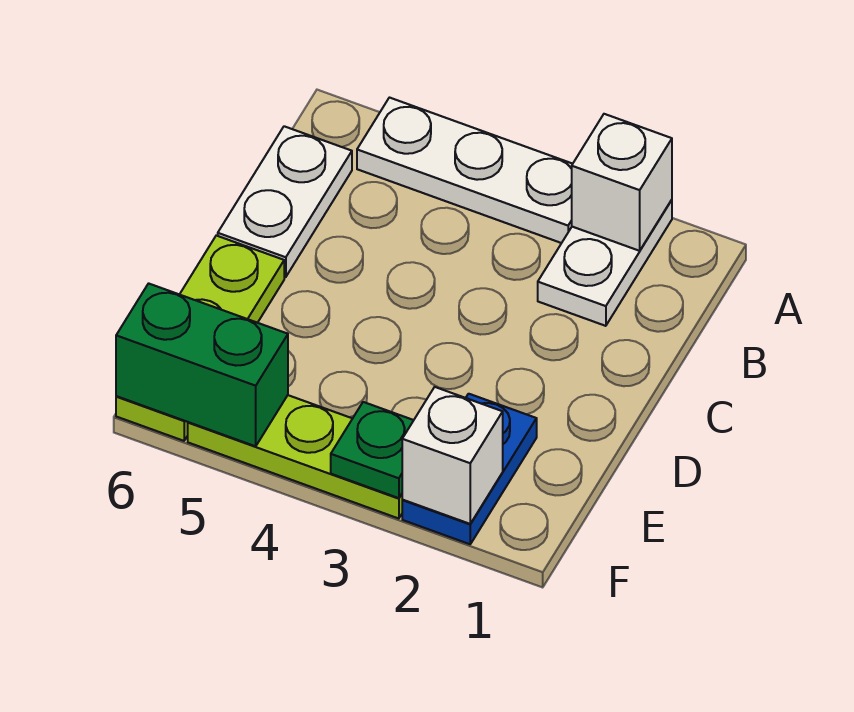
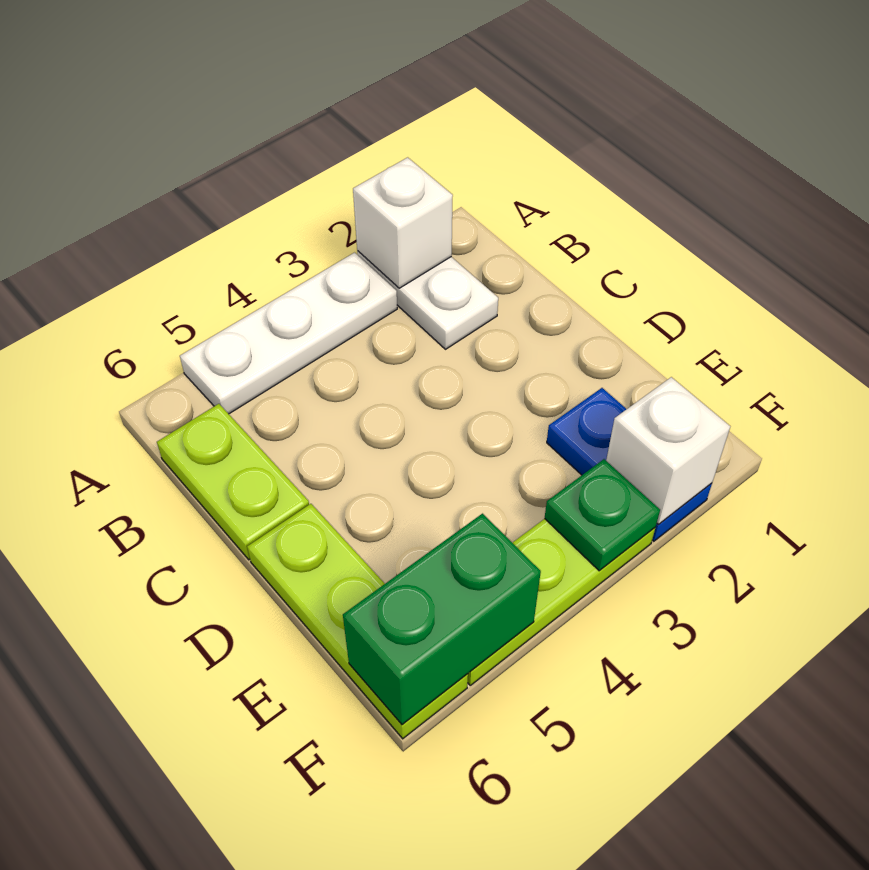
white 1x2 plate [218,126,352,277] -> lime 1x2 plate [157,404,309,560]

